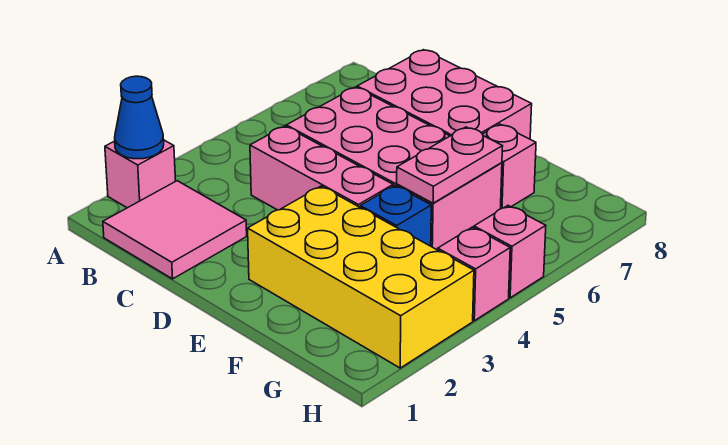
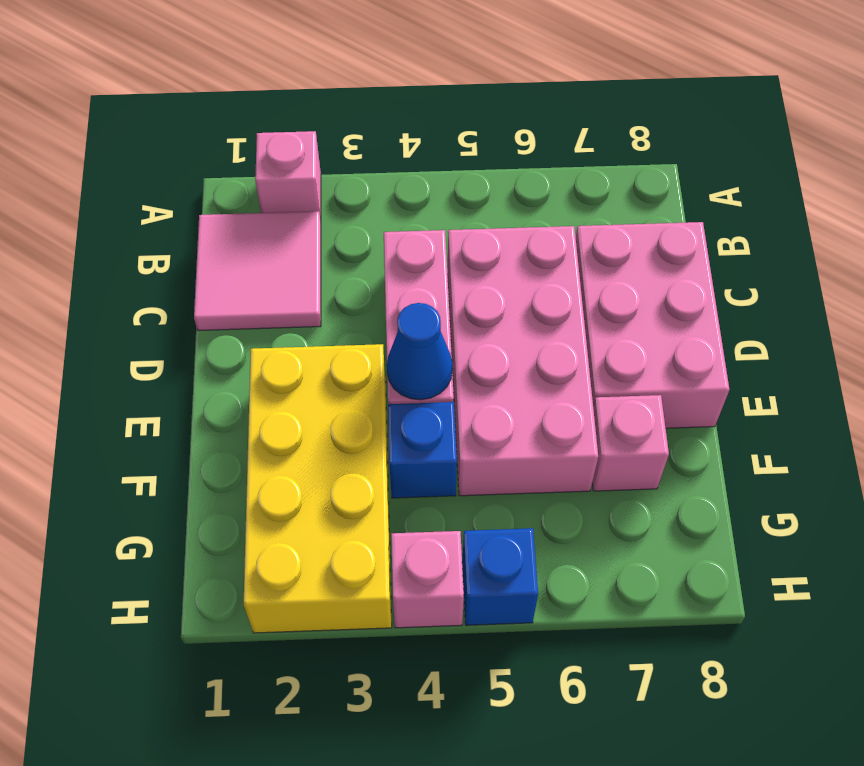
blue 1x1 cone [115,76,164,159] -> blue 1x1 cone moved to [387,303,453,400]
pink 1x2 plate [397,127,503,203] -> none
pink 1x1 brick [474,206,546,298] -> blue 1x1 brick [462,528,538,625]

